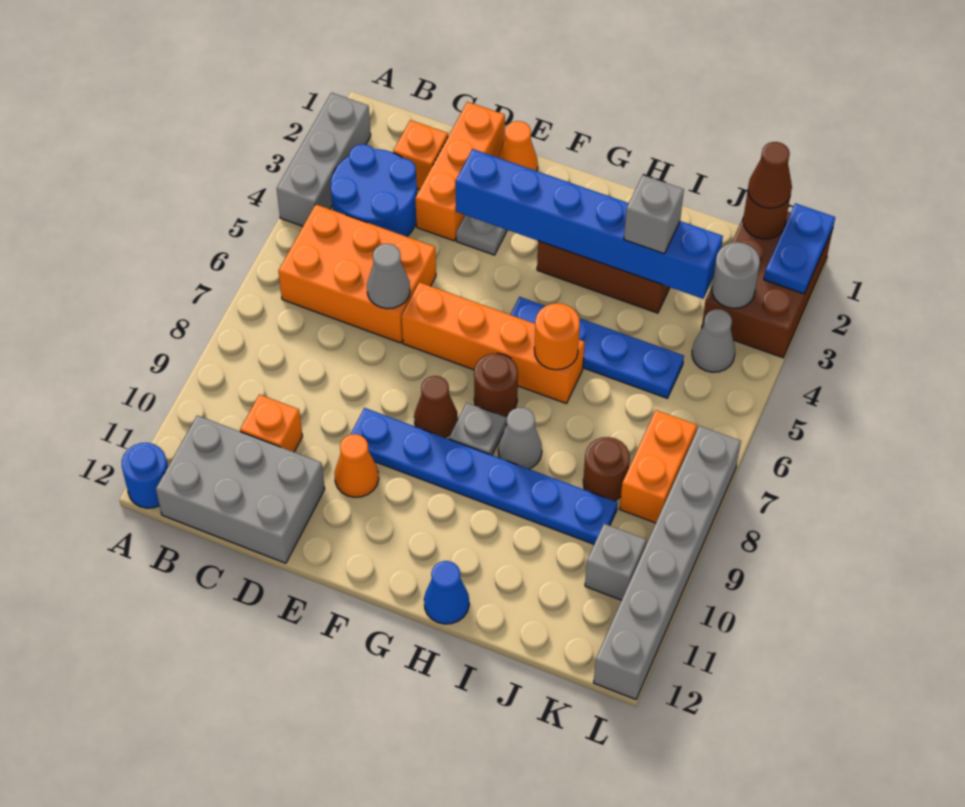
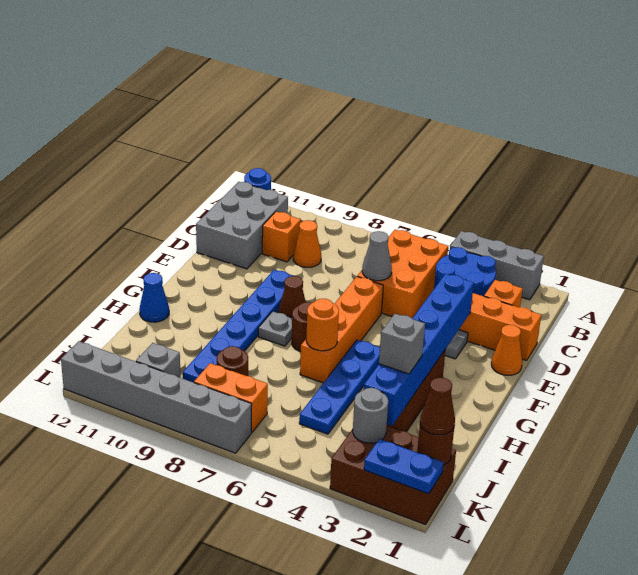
orange 1x1 cone [335,434,379,497] -> orange 1x1 cone moved to [293,220,321,267]
grey 1x1 cone [498,407,542,469] -> none
grey 1x1 cone [692,309,735,372] -> none

